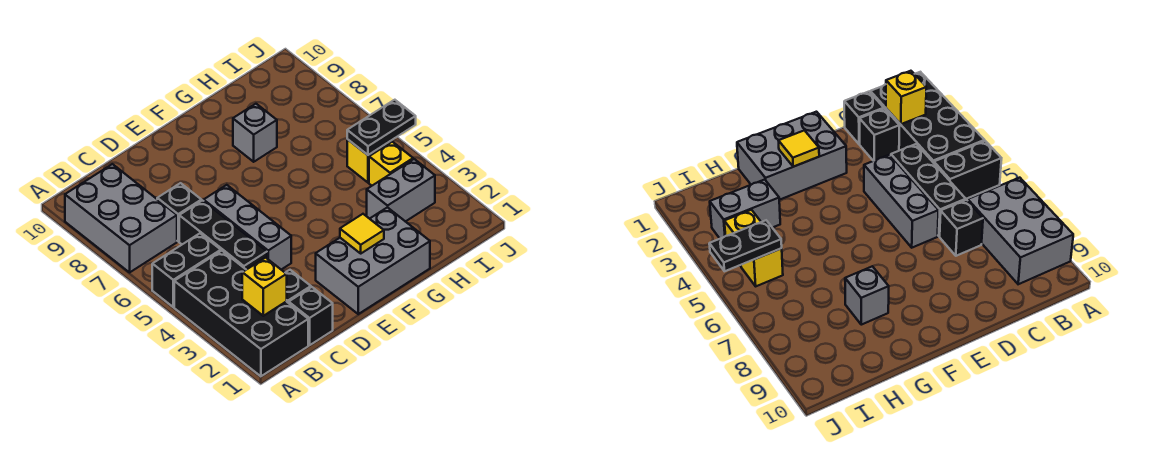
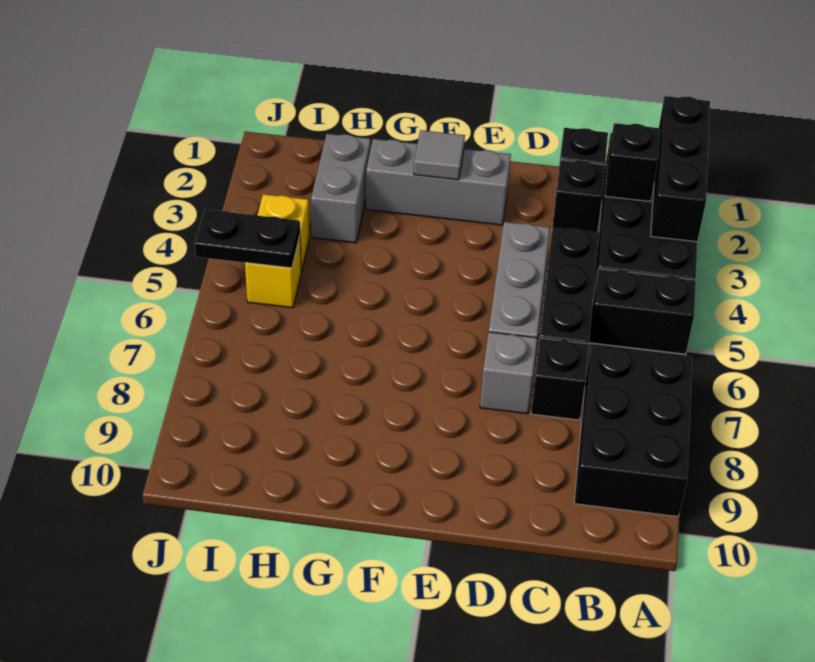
none -> black 1x3 brick [651,96,710,242]
grey 2x3 brick [65,164,177,272] -> black 2x3 brick [574,344,692,517]
yellow 1x1 brick [242,258,287,316] -> black 1x1 brick [605,123,660,201]
grey 2x3 brick [316,207,430,314] -> grey 1x3 brick [366,139,511,225]
yellow 1x1 tile [340,214,384,253] -> grey 1x1 tile [414,130,465,180]
grey 1x1 brick [233,104,277,162] -> grey 1x1 brick moved to [480,332,537,414]
grey 1x2 brick [367,159,435,222] -> grey 1x2 brick turned to [311,134,371,243]

